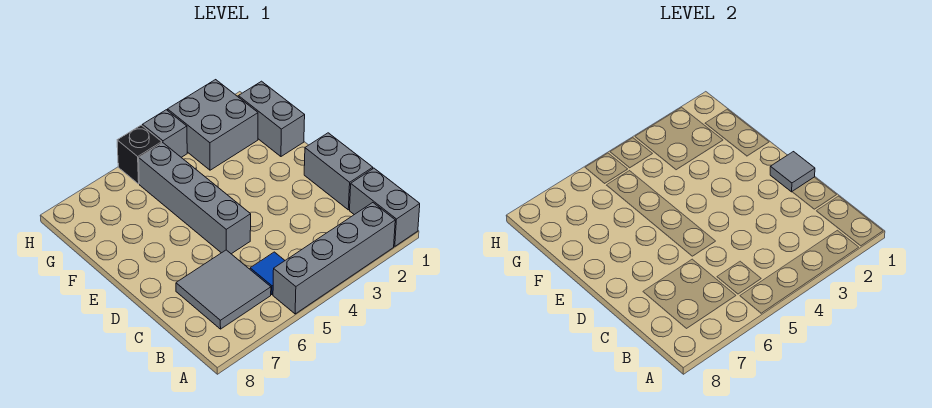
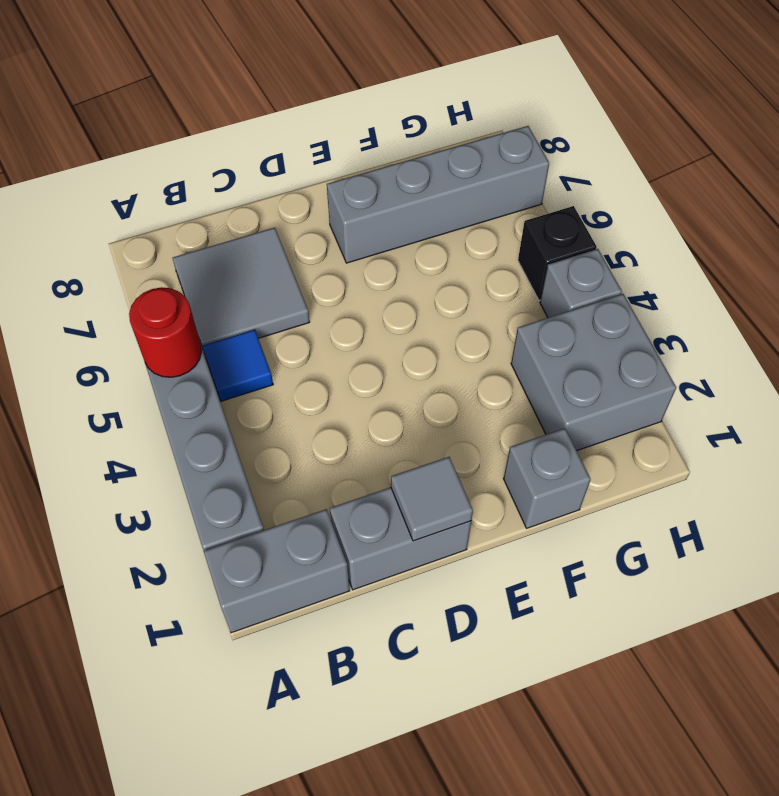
none -> red 1x1 round brick [129,287,201,377]
grey 1x4 brick [139,143,251,254] -> grey 1x4 brick moved to [327,126,549,263]
grey 1x2 brick [238,81,305,156] -> grey 1x1 brick [503,428,591,528]

